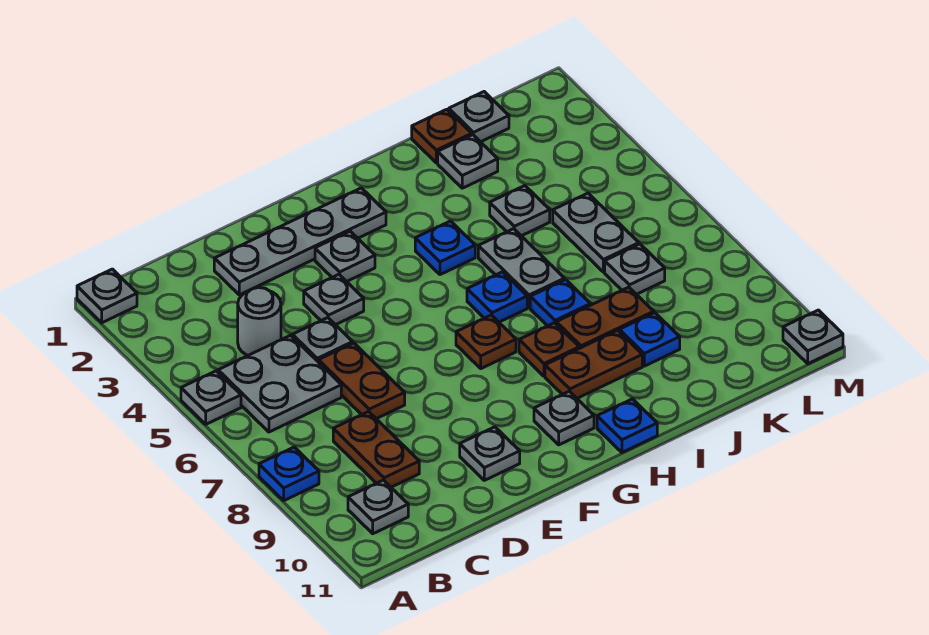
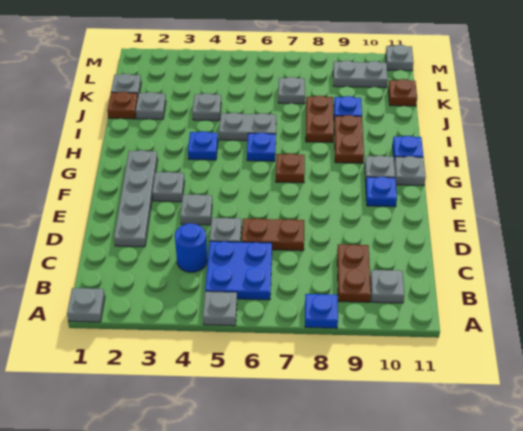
grey 2x2 plate [218,335,341,432] -> blue 2x2 plate [205,241,272,300]
grey 1x1 round brick [238,288,281,355] -> blue 1x1 round brick [175,223,207,272]
brown 1x2 plate [333,412,419,487] -> brown 1x2 plate turned to [337,244,371,302]
grey 1x1 plate [460,427,520,480] -> grey 1x1 plate moved to [394,156,426,186]
brown 1x1 plate [519,323,579,376] -> brown 1x1 plate moved to [388,79,417,106]
blue 1x1 plate [530,280,590,326] -> blue 1x1 plate moved to [366,177,397,207]
grey 1x2 plate [553,193,639,272] -> grey 1x2 plate moved to [333,60,388,88]

